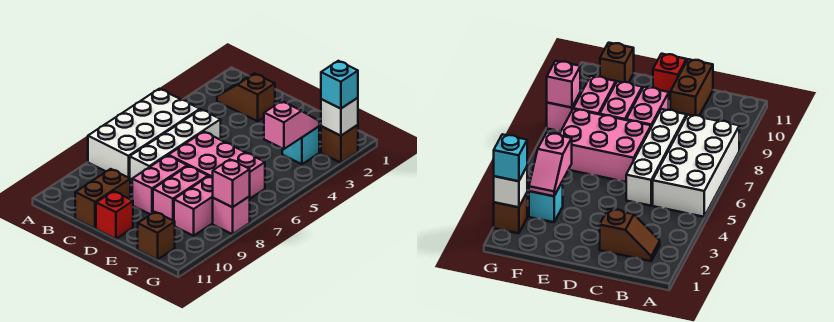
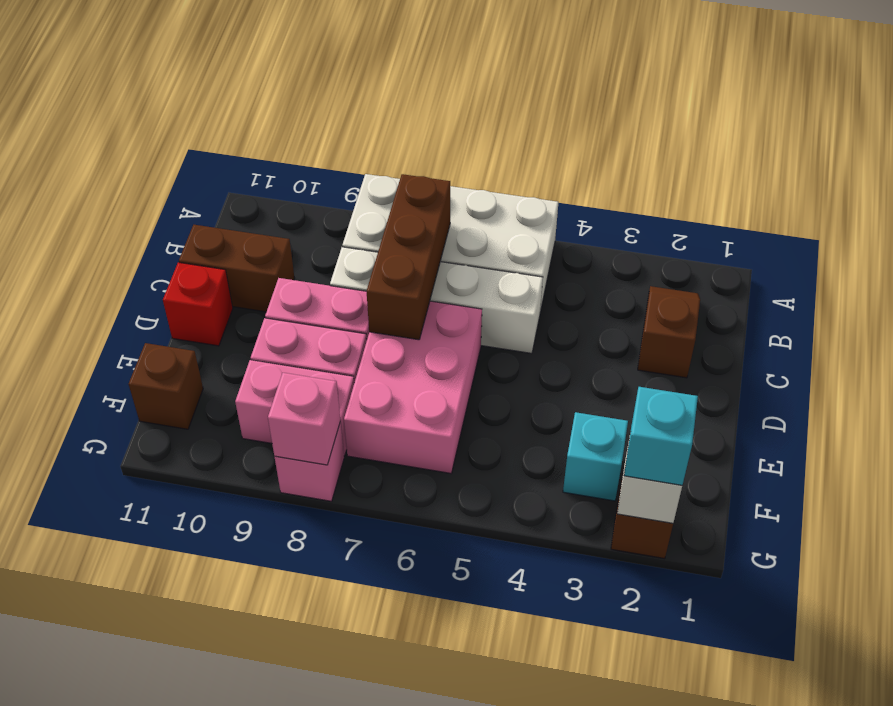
none -> brown 1x3 brick [367,174,450,340]
pink 1x2 slope [264,101,319,149] -> none

